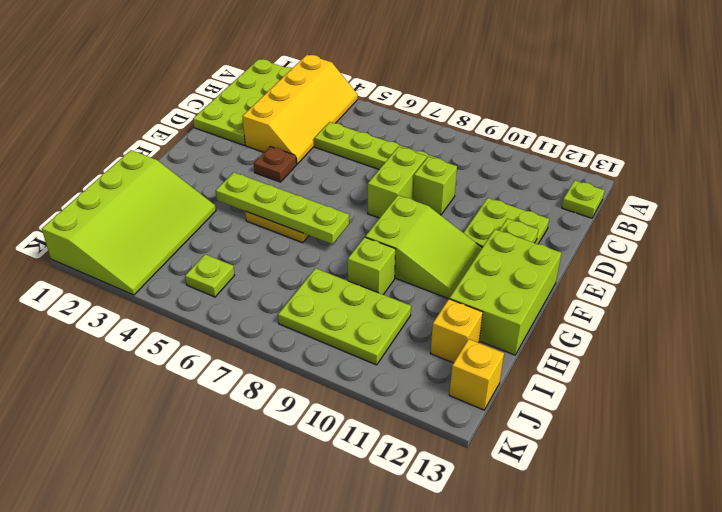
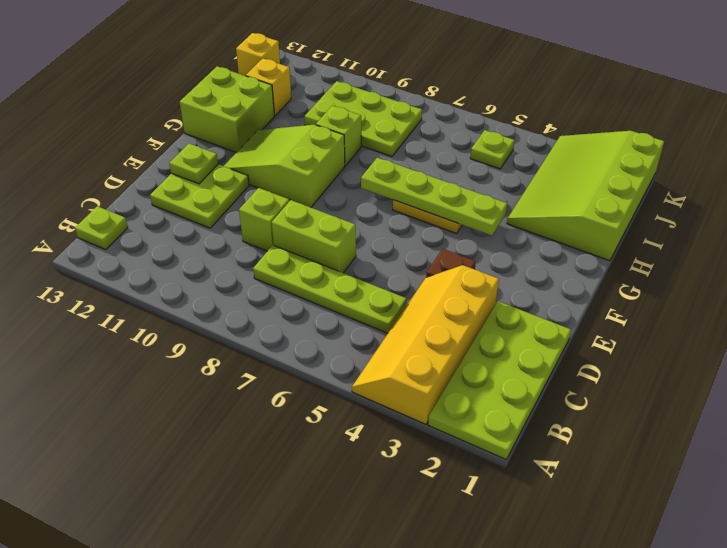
lime 1x2 brick [368,147,427,218] -> lime 1x2 brick turned to [272,200,356,273]
lime 2x3 brick [449,229,561,355] -> lime 2x2 brick [180,66,275,152]

